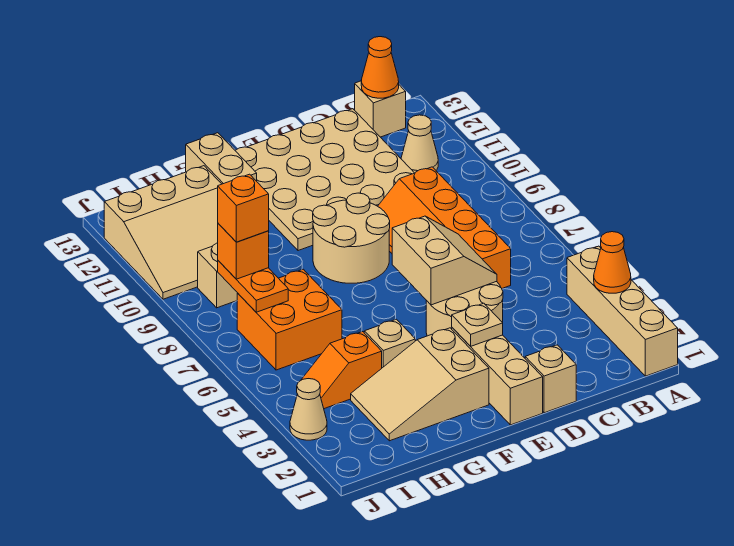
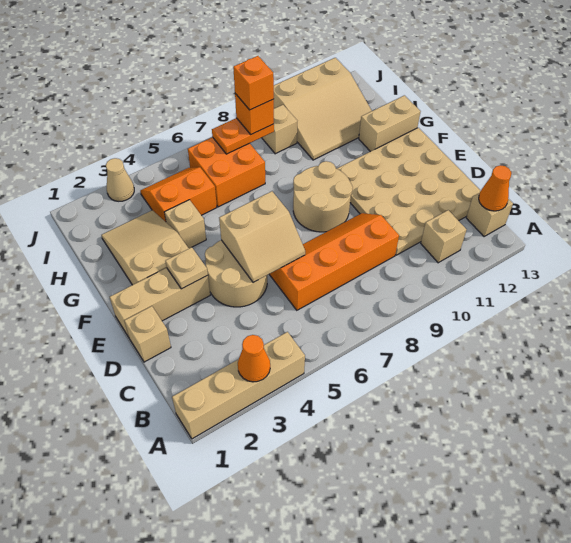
tan 1x1 cone [401,115,438,173] -> tan 1x1 brick [421,210,466,263]
orange 1x2 slope [301,332,382,409] -> orange 2x2 slope [140,167,217,222]
tan 3x3 slope [104,166,221,299] -> tan 3x3 slope turned to [274,58,372,160]

